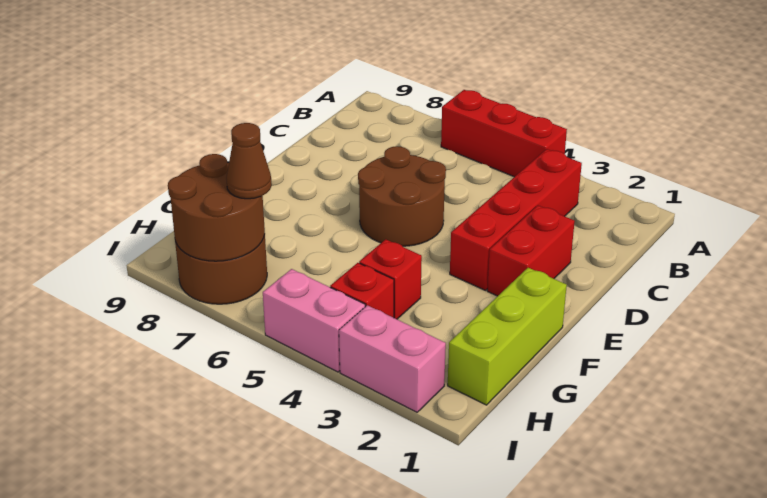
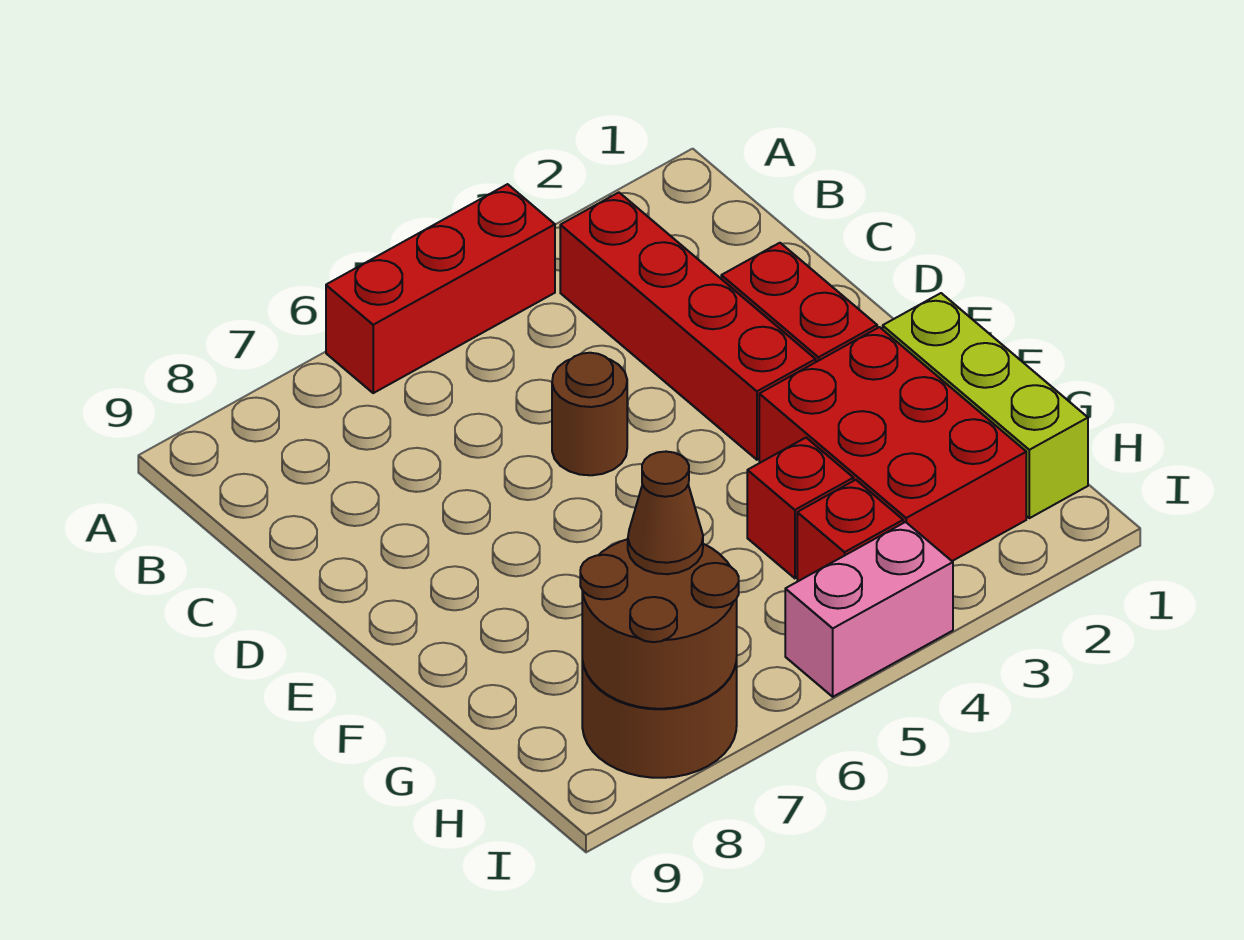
brown 2x2 round brick [358,146,446,246] -> brown 1x1 round brick [552,353,627,475]
none -> red 2x3 brick [759,327,1026,561]
pink 1x2 brick [339,305,446,412] -> none

